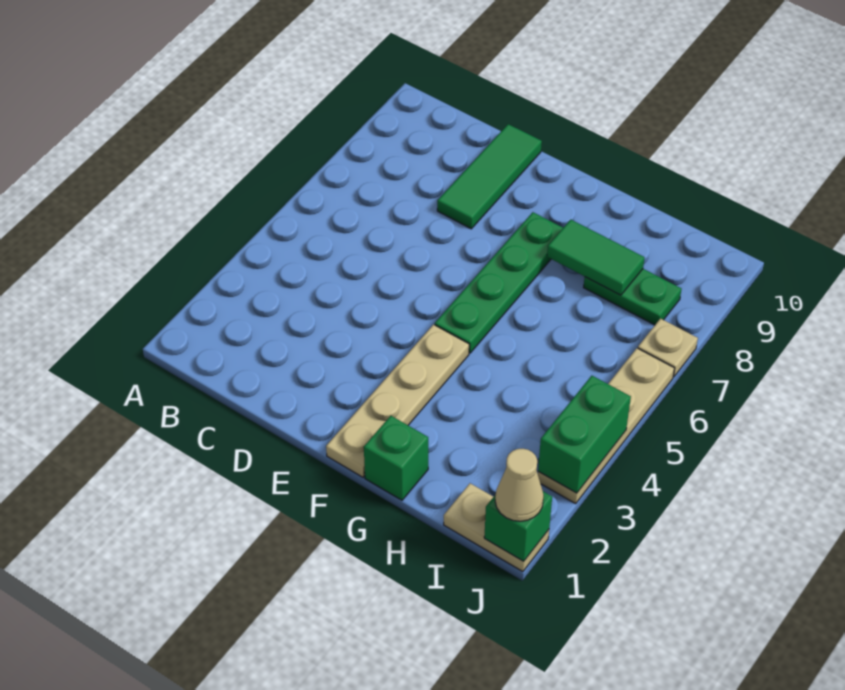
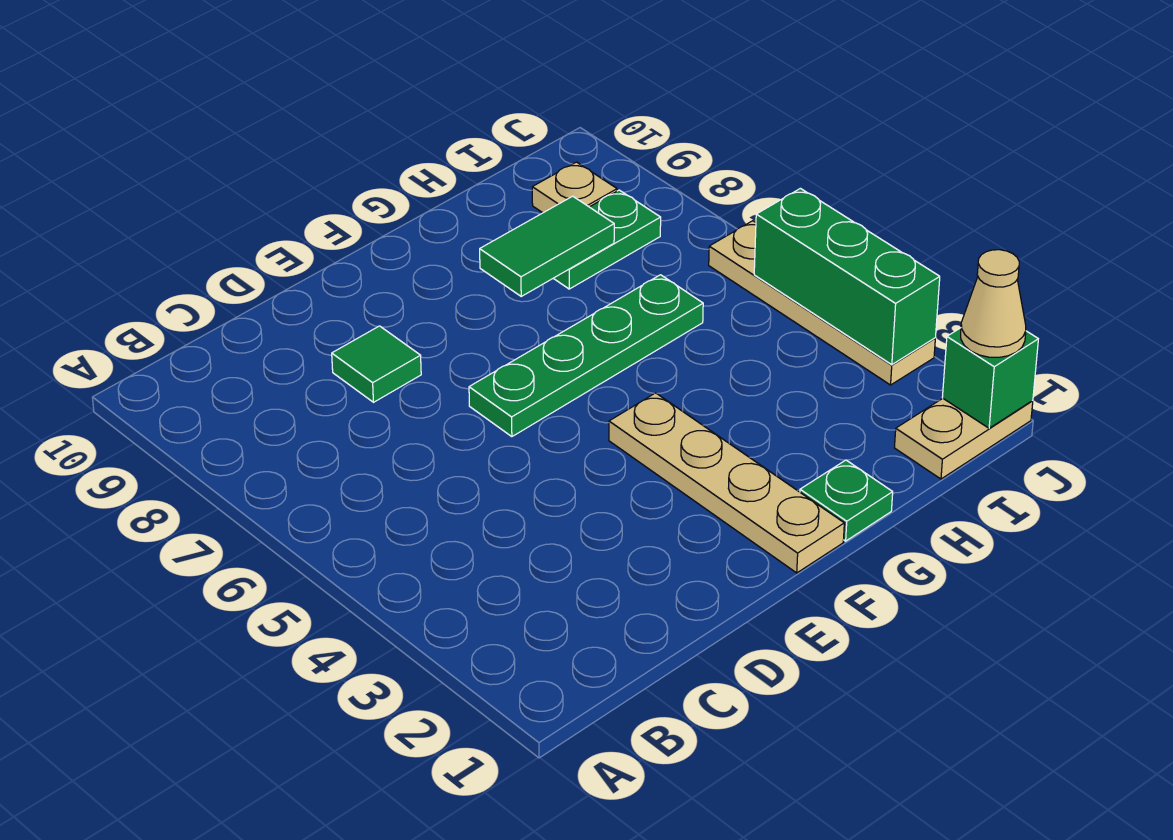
green 1x3 tile [437,124,542,229] -> green 1x1 tile [332,326,421,402]
green 1x4 plate [435,212,563,353] -> green 1x4 plate turned to [469,275,703,437]
green 1x1 brick [364,416,428,500] -> green 1x1 plate [800,460,893,541]
green 1x2 brick [538,376,631,493] -> green 1x3 brick [754,188,940,365]
tan 1x1 plate [638,319,698,377] -> tan 1x1 plate moved to [532,162,617,213]

